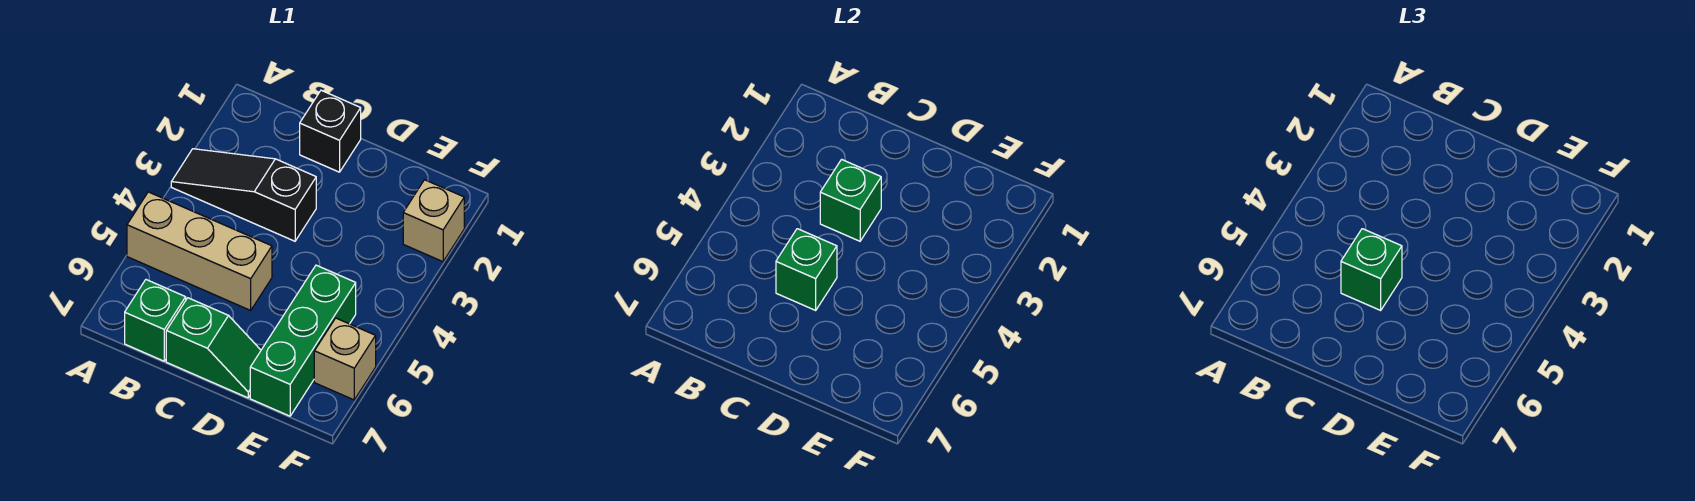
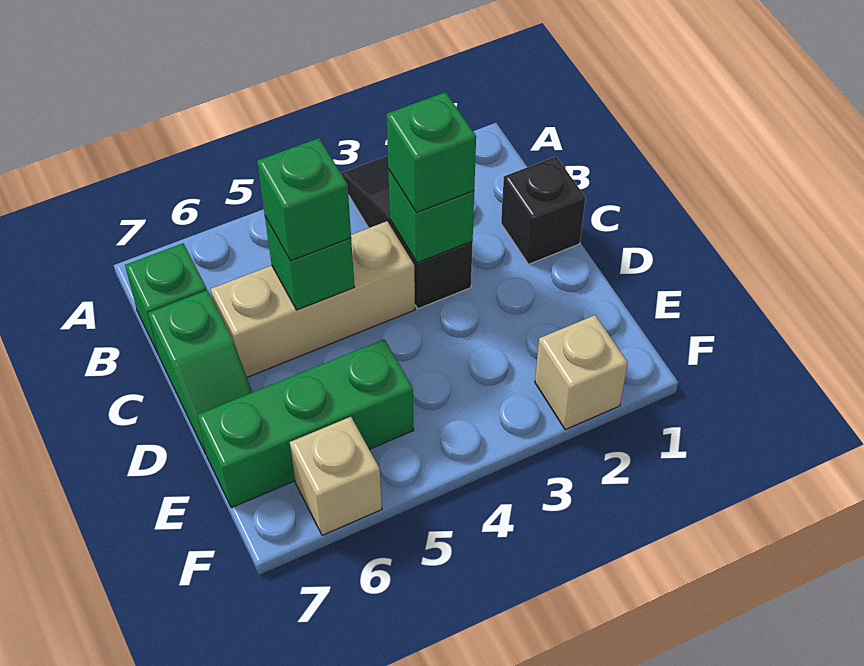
tan 1x3 brick [127,192,272,310] -> tan 1x3 brick turned to [211,221,415,377]
none -> green 1x1 brick [386,92,476,213]

